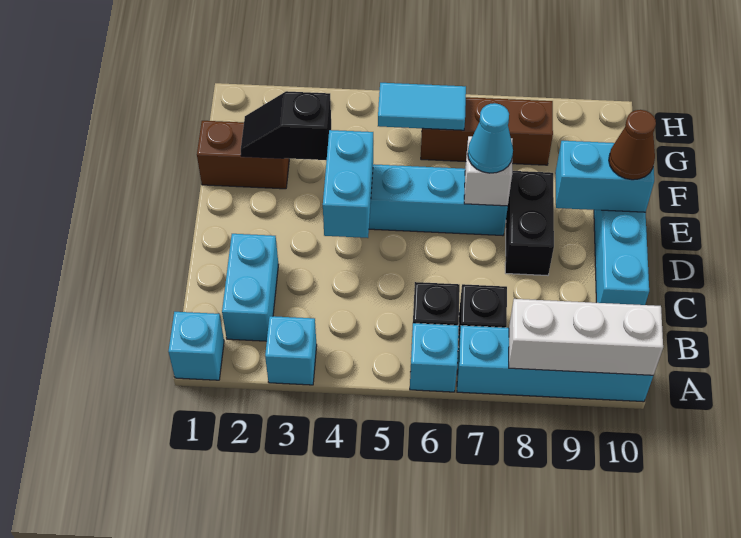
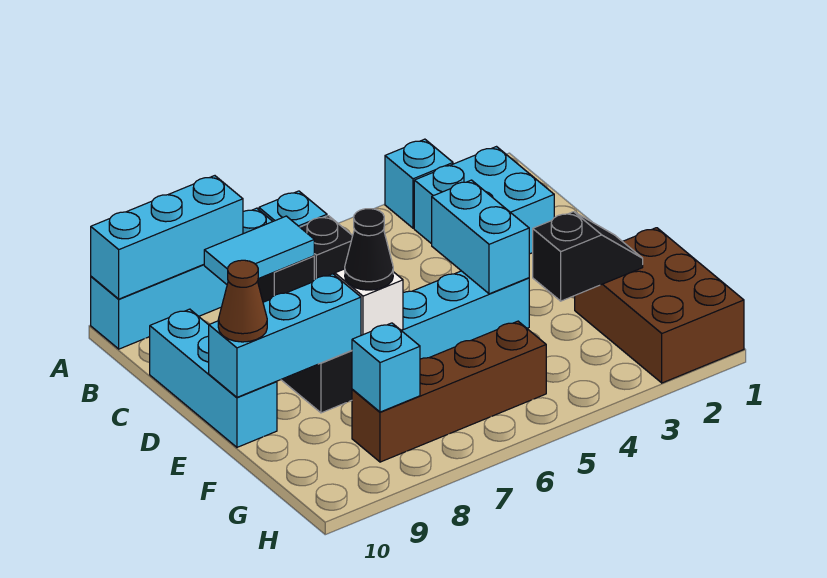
cyan 1x1 brick [168,312,224,380] -> cyan 1x1 brick moved to [352,323,420,412]
white 1x3 brick [509,299,663,375] -> cyan 1x3 brick [91,176,243,299]
cyan 1x2 brick [222,234,278,341] -> cyan 2x2 brick [414,147,554,254]
cyan 1x1 cone [468,103,513,173] -> black 1x1 cone [345,209,393,290]
cyan 1x2 brick [555,141,654,212] -> cyan 1x3 brick [209,274,361,397]
brown 1x2 brick [197,121,289,189] -> brown 2x3 brick [575,228,744,383]
cyan 1x2 tile [378,83,466,130] -> cyan 1x2 tile moved to [204,216,314,284]
brown 1x3 brick [421,97,553,165] -> brown 1x4 brick [352,321,546,462]

